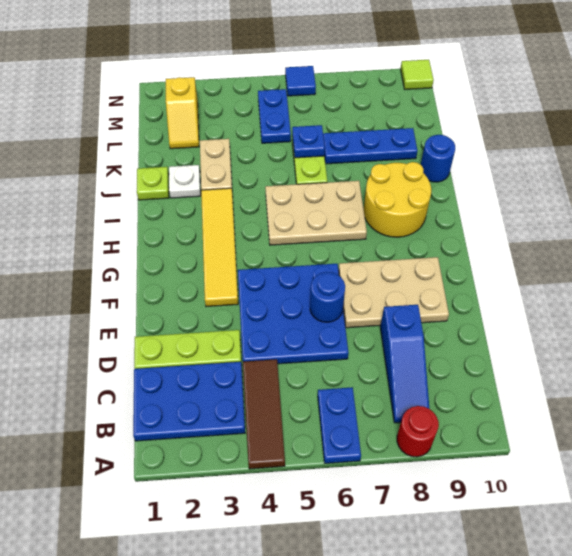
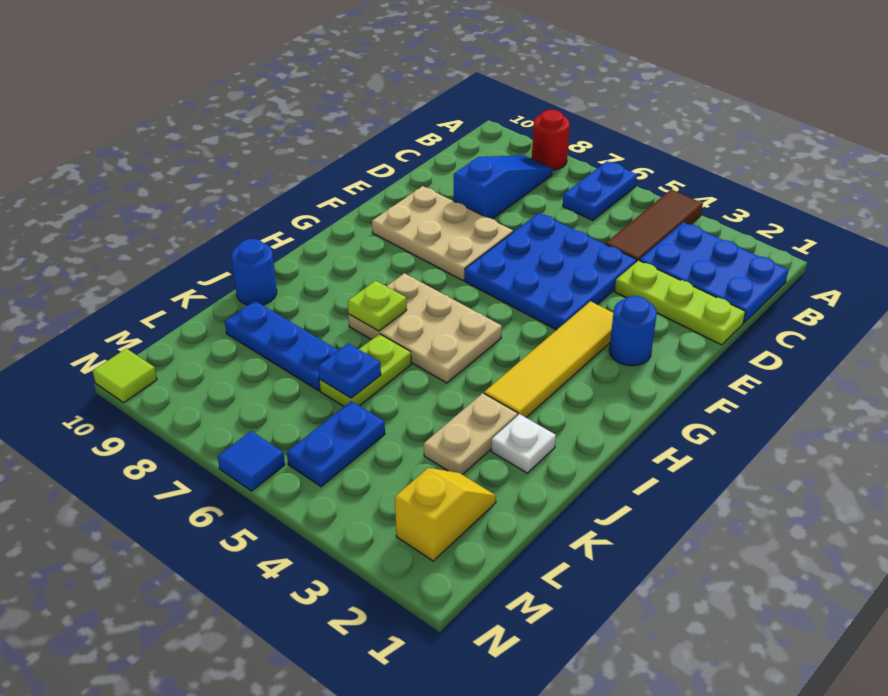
blue 1x1 round brick [310,272,345,322] -> blue 1x1 round brick moved to [609,296,657,366]
yellow 2x2 round brick [364,162,431,237] -> none
lime 1x1 plate [137,167,169,200] -> lime 1x1 plate moved to [348,281,407,331]

